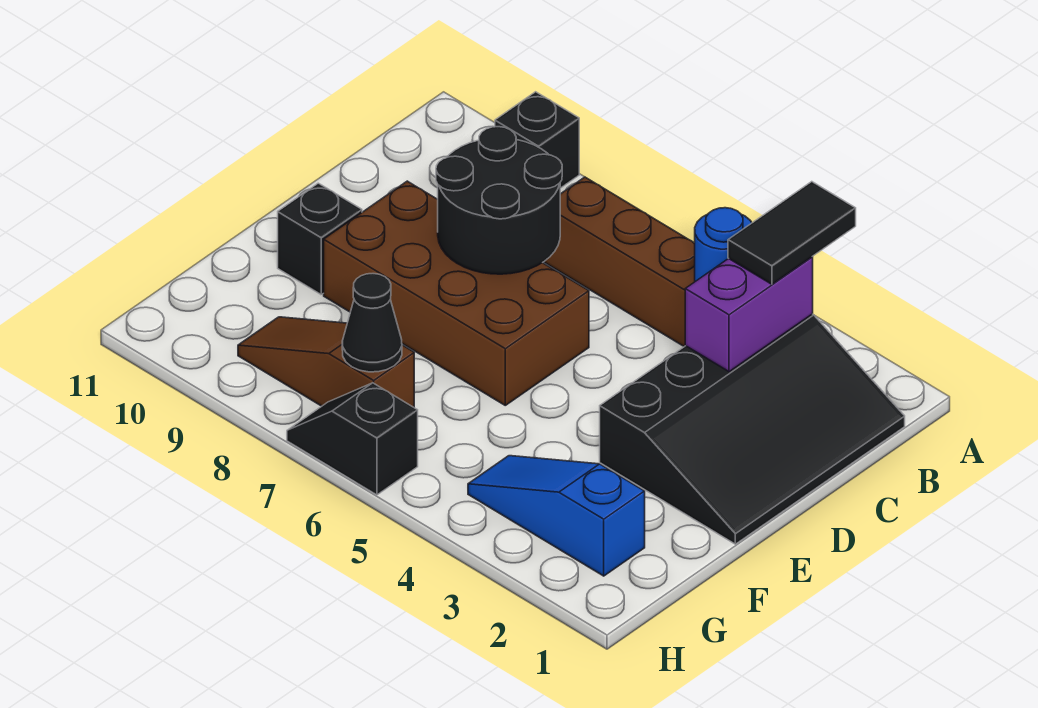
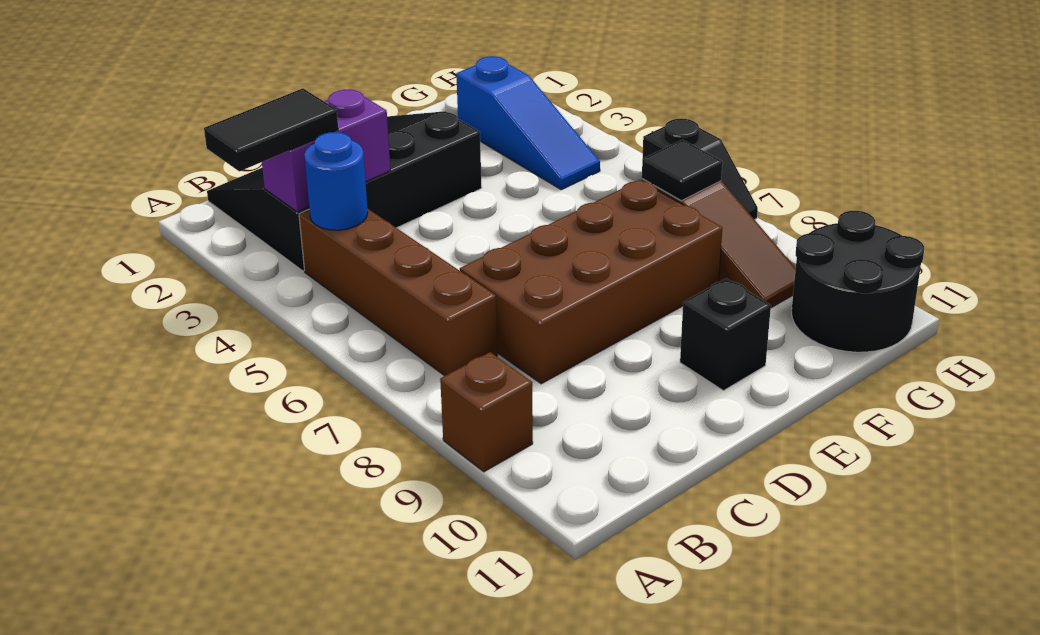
black 1x1 brick [495,92,579,188] -> brown 1x1 brick [440,352,533,472]
black 2x2 round brick [436,127,562,274] -> black 2x2 round brick moved to [792,211,924,352]
brown 2x4 brick [324,181,589,405] -> brown 2x4 brick turned to [460,180,722,384]
black 1x1 cone [342,274,402,372] -> black 1x1 tile [642,140,722,201]

